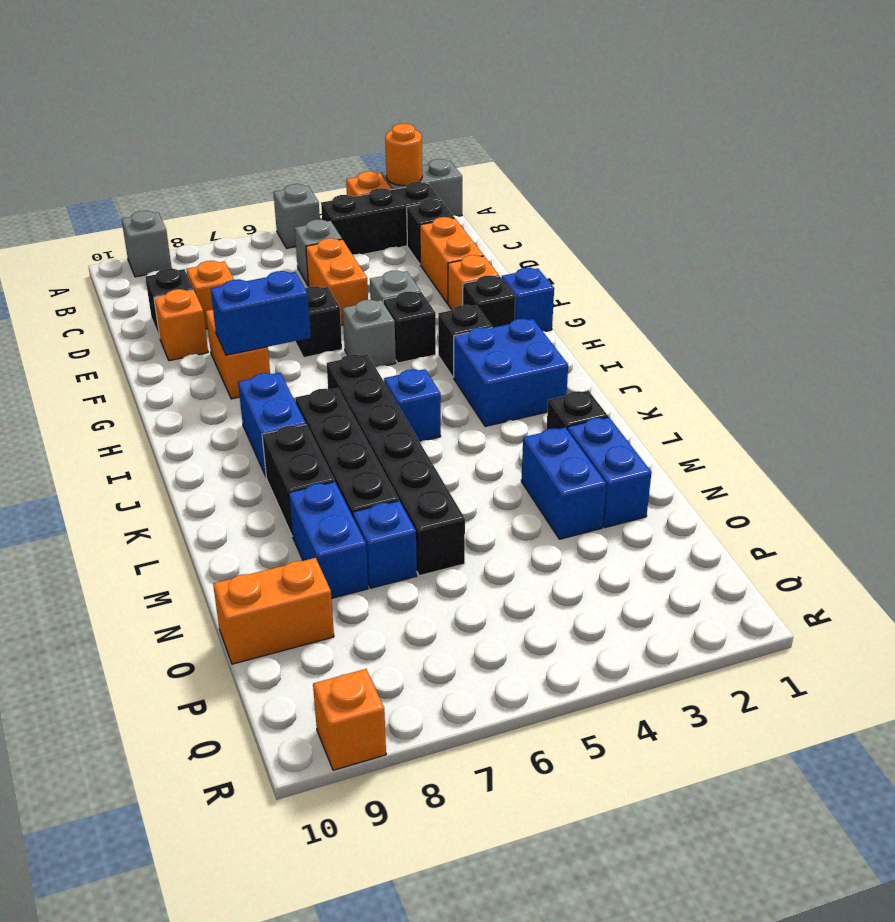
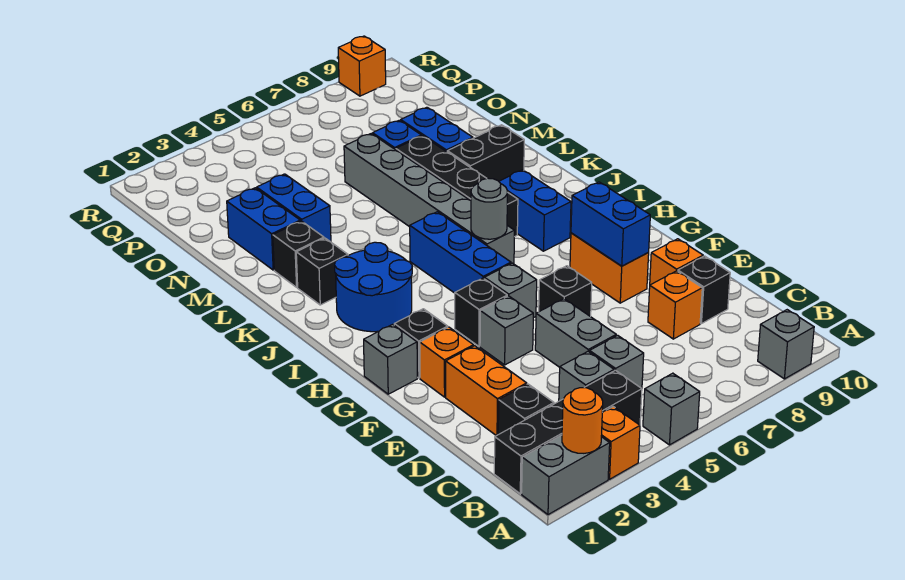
black 1x3 brick [321,182,440,255] -> black 1x4 brick [494,370,642,494]
none -> grey 1x1 brick [559,351,614,401]
orange 1x2 brick [306,238,368,325] -> grey 1x2 brick [535,299,616,367]
blue 1x1 brick [502,268,554,331] -> grey 1x1 brick [364,324,417,394]
blue 1x2 brick [211,271,311,355] -> blue 1x2 brick turned to [571,182,650,266]
black 1x1 brick [438,305,492,377] -> black 1x1 brick moved to [296,238,348,305]
blue 2x2 brick [454,319,568,427] -> blue 2x2 round brick [335,242,412,332]
black 1x6 brick [327,354,465,576] -> grey 1x6 brick [344,134,515,264]
none -> grey 1x1 round brick [471,178,507,239]
blue 1x1 brick [384,369,441,442] -> blue 1x3 brick [410,212,511,293]
black 1x2 brick [262,425,334,536] -> black 1x2 brick turned to [447,125,524,181]
orange 1x2 brick [213,558,334,664] -> none

